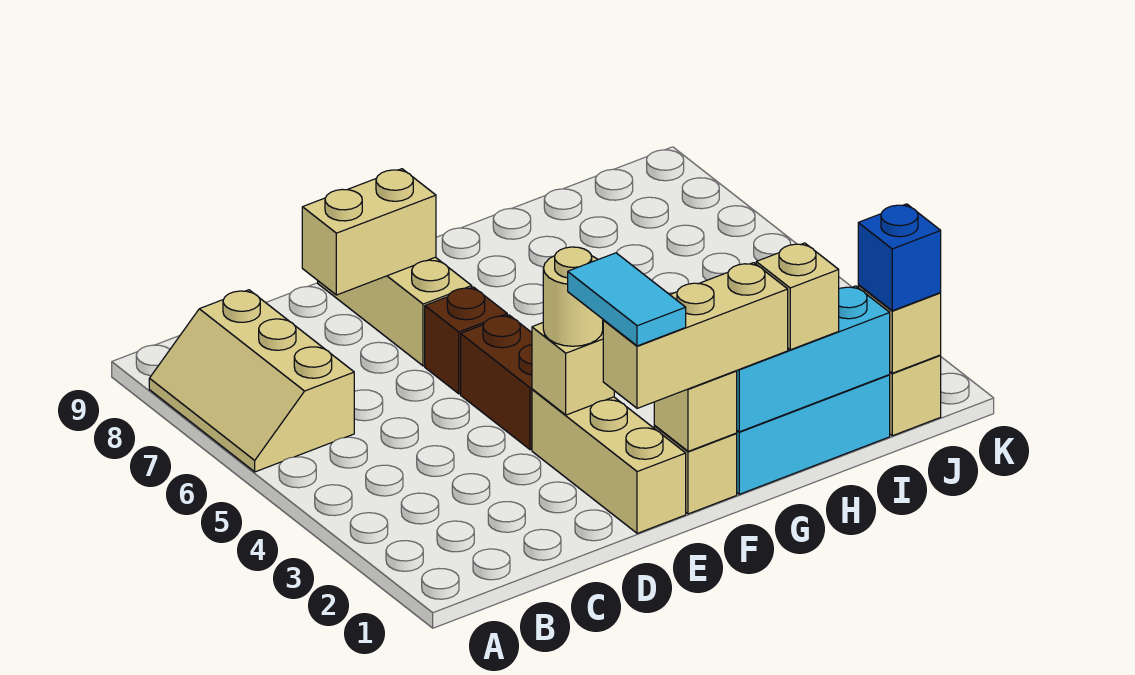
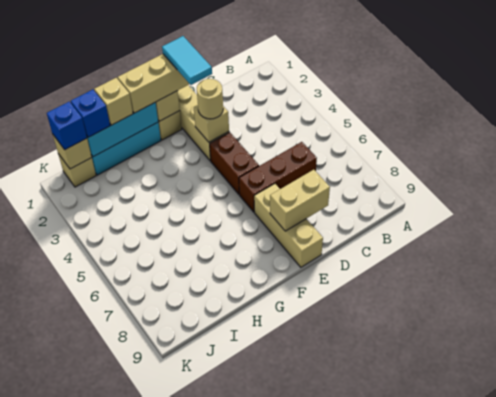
tan 2x3 slope [149,290,354,472] -> none
brown 1x1 brick [425,287,507,394] -> brown 1x3 brick [239,142,317,212]
none -> blue 1x1 brick [71,90,110,137]

